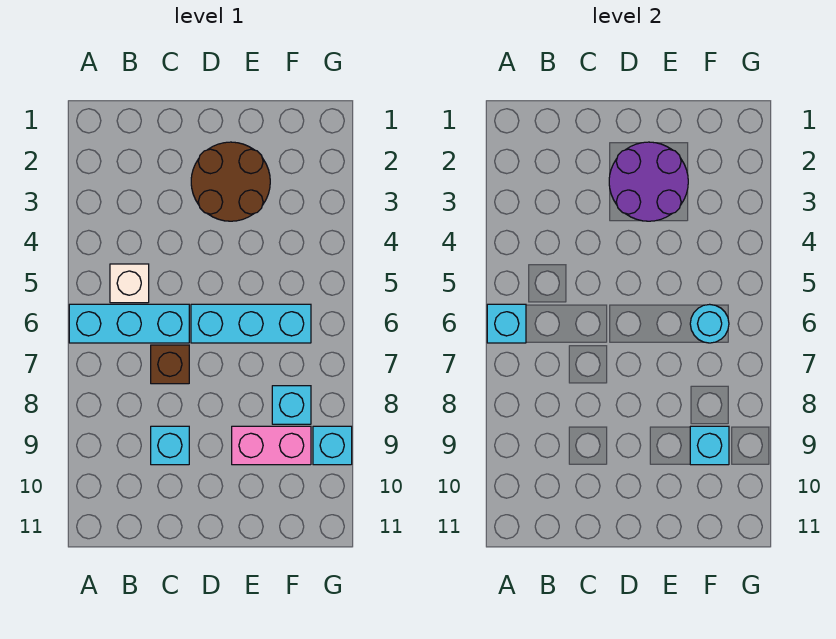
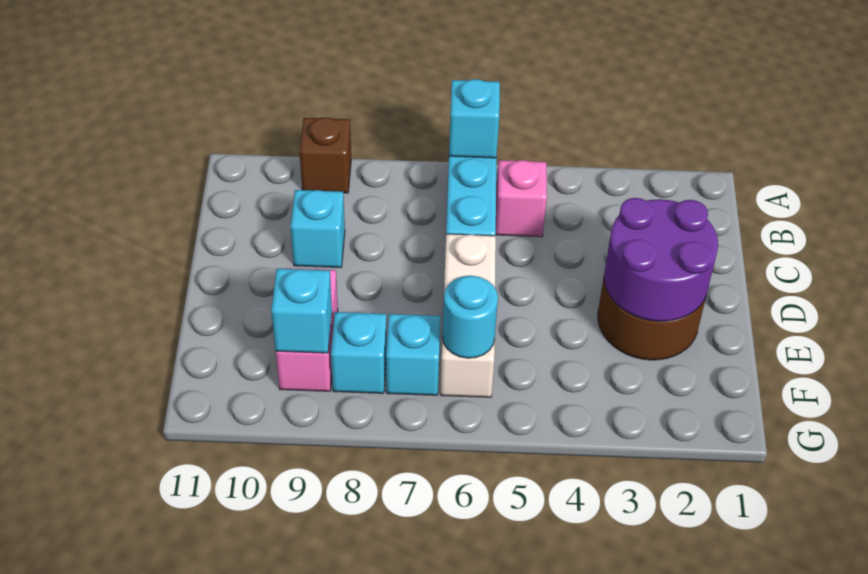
white 1x1 brick [110,264,149,303] -> pink 1x1 brick [496,160,547,237]
brown 1x1 brick [151,345,189,384] -> brown 1x1 brick moved to [300,117,351,193]
cyan 1x3 brick [191,304,311,343] -> white 1x3 brick [440,234,496,397]
cyan 1x1 brick [313,426,352,465] -> cyan 1x1 brick moved to [386,314,441,395]

